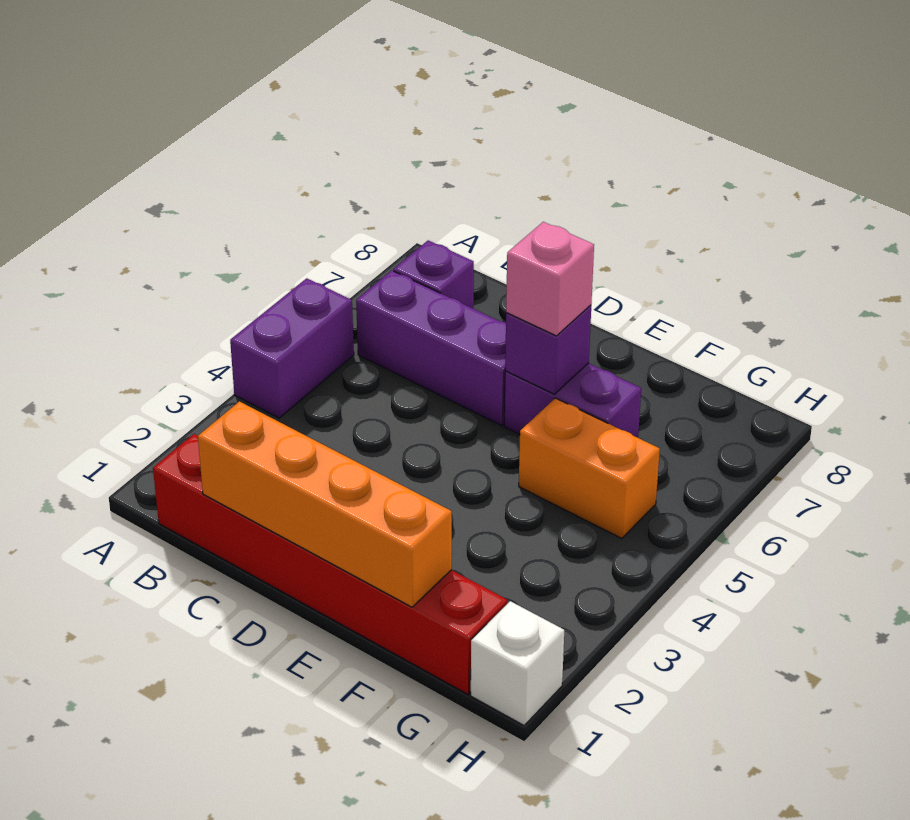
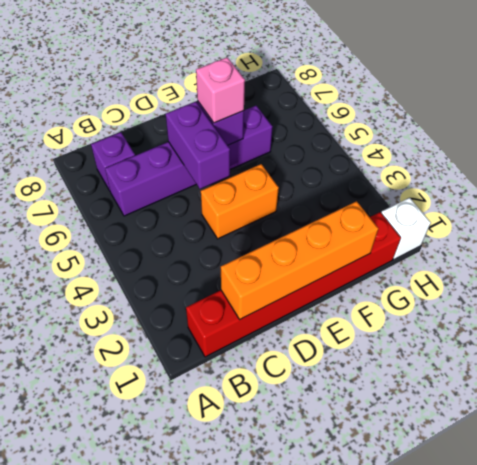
purple 1x2 brick [230,278,354,418] -> purple 1x2 brick moved to [166,102,230,189]
orange 1x2 brick [519,398,660,539] -> orange 1x2 brick moved to [201,164,279,239]

